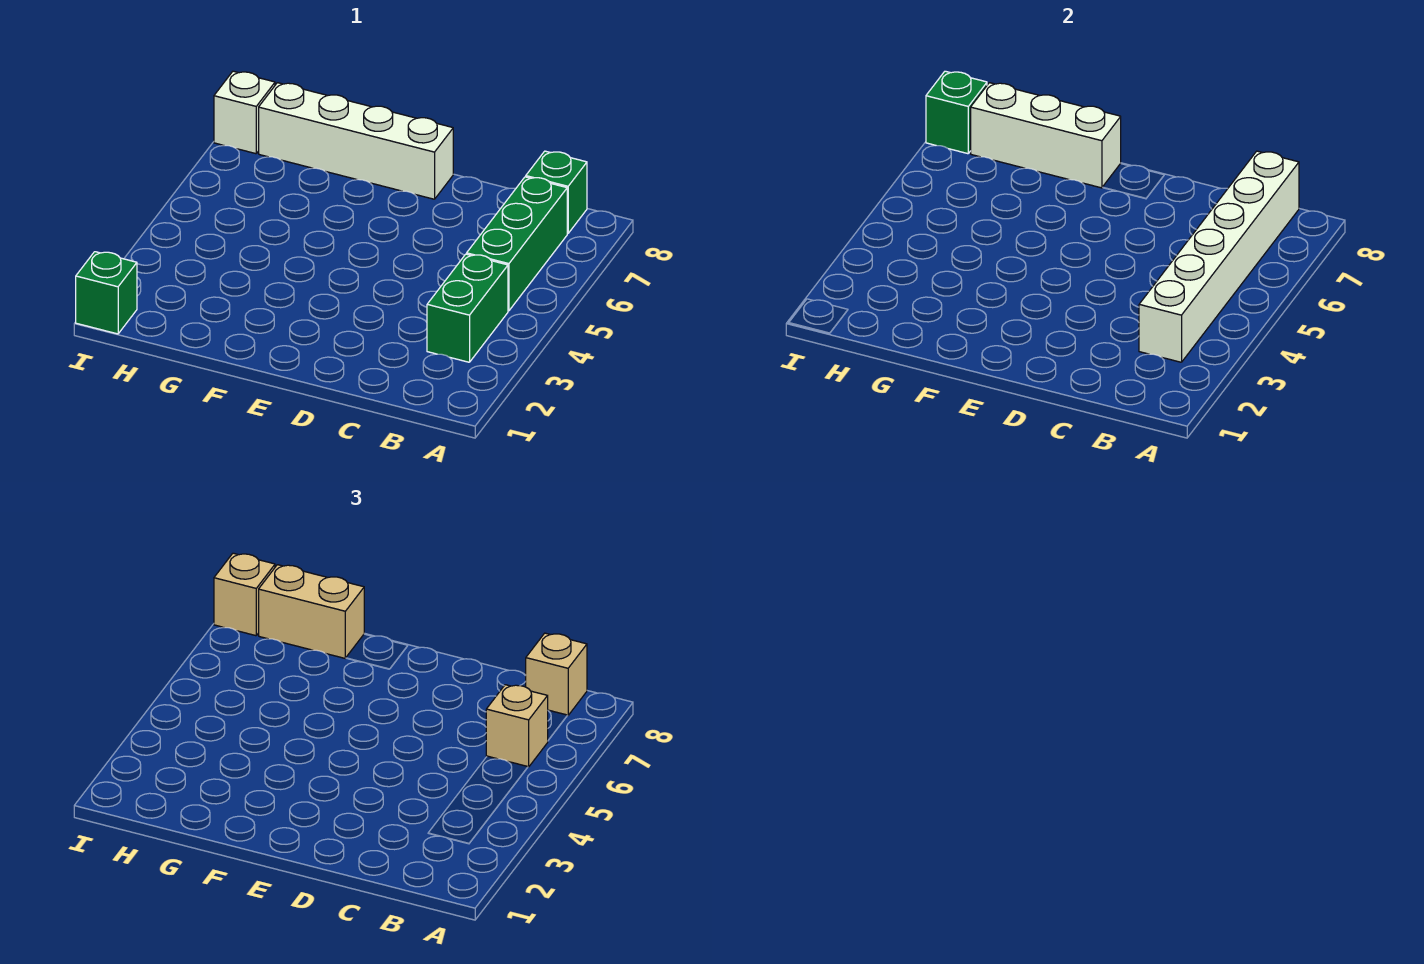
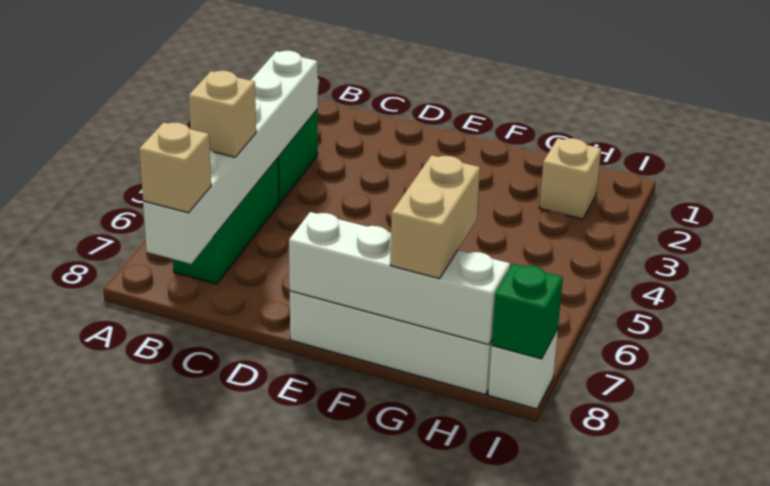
green 1x1 brick [526,151,587,233] -> none
white 1x3 brick [971,83,1121,188] -> white 1x4 brick [289,212,510,345]
tan 1x2 brick [259,565,364,658] -> tan 1x2 brick turned to [390,155,480,279]
green 1x1 brick [76,252,137,334] -> none
tan 1x1 brick [214,553,275,636] -> tan 1x1 brick moved to [539,138,601,219]

